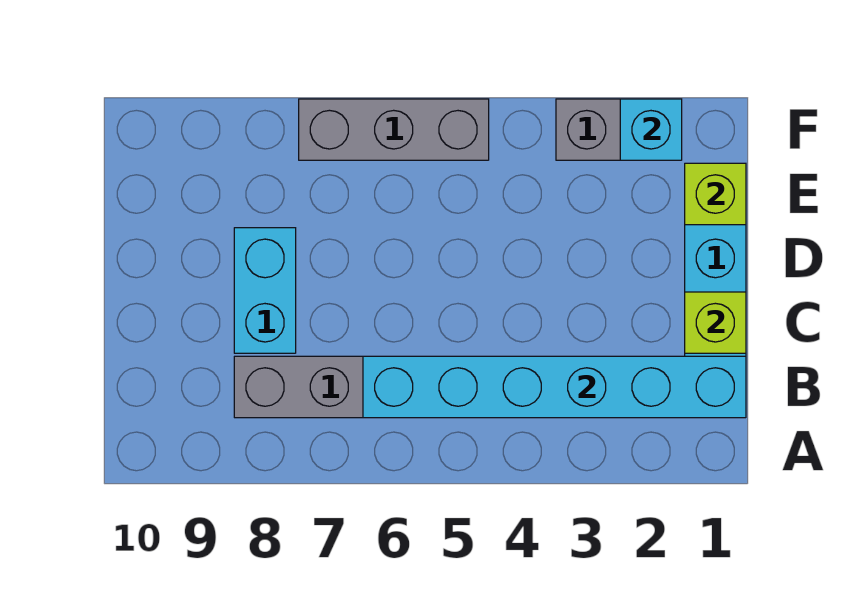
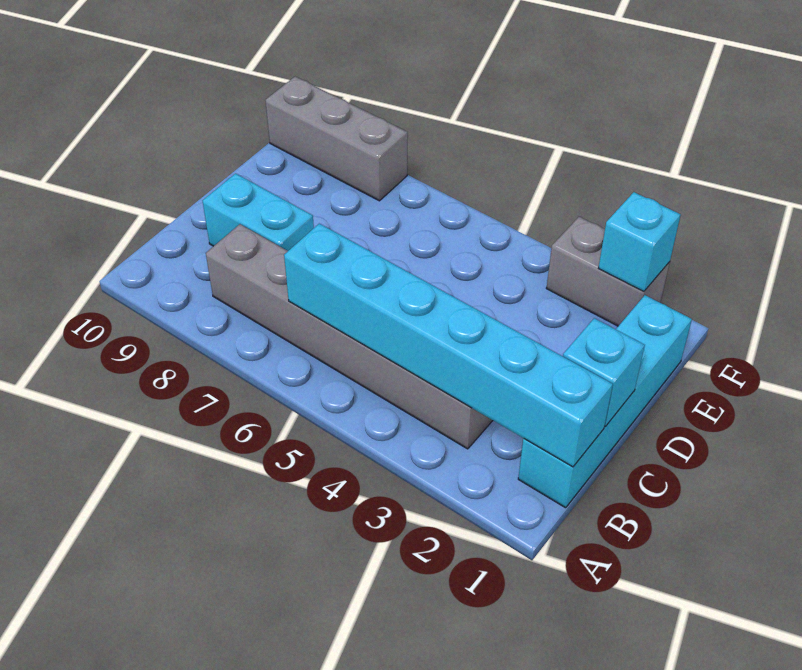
lime 1x1 brick [685,292,746,353] -> cyan 1x1 brick [563,318,645,427]
cyan 1x2 brick [234,228,296,353] -> cyan 1x2 brick turned to [203,173,314,251]
lime 1x1 brick [685,163,746,225] -> none
grey 1x3 brick [299,99,489,160] -> grey 1x3 brick moved to [266,77,408,201]

